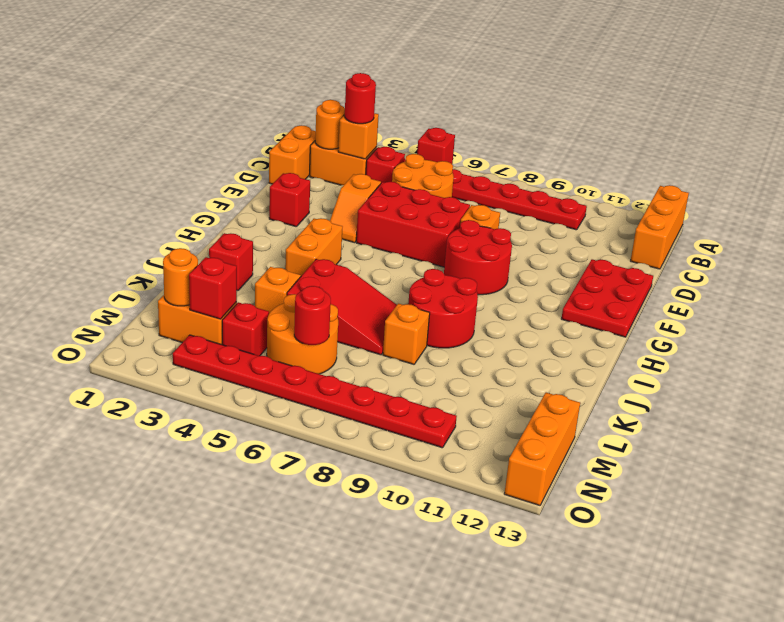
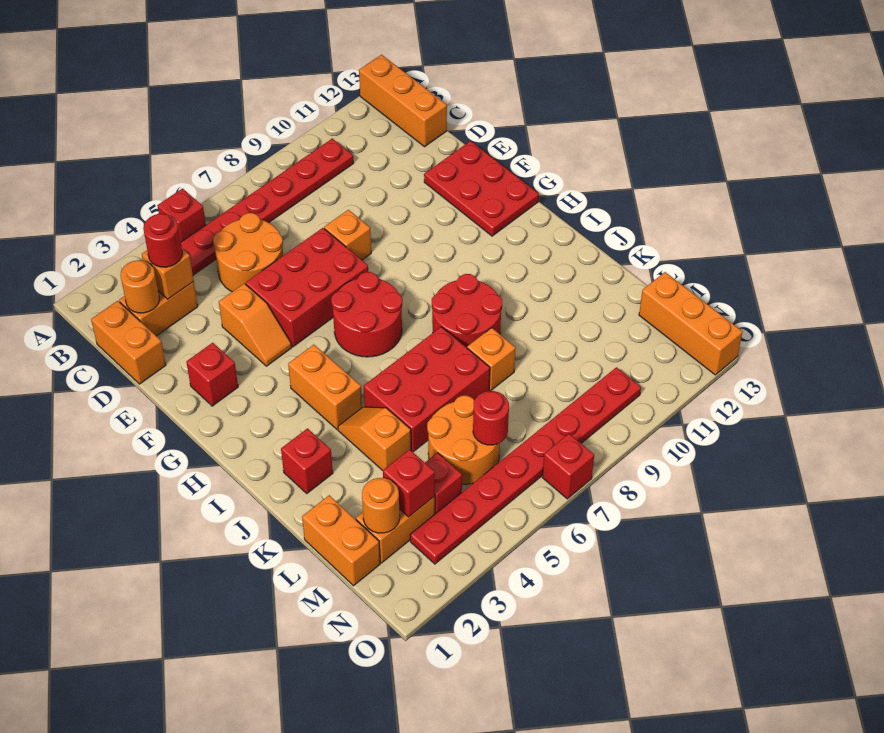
red 1x1 brick [366,147,405,183] -> red 1x1 brick moved to [542,434,594,499]
red 2x2 round brick [444,220,512,295] -> red 2x2 round brick moved to [331,272,402,357]
red 2x3 slope [287,259,397,355] -> red 2x3 brick [364,327,490,452]
none -> orange 1x2 brick [302,495,380,586]

